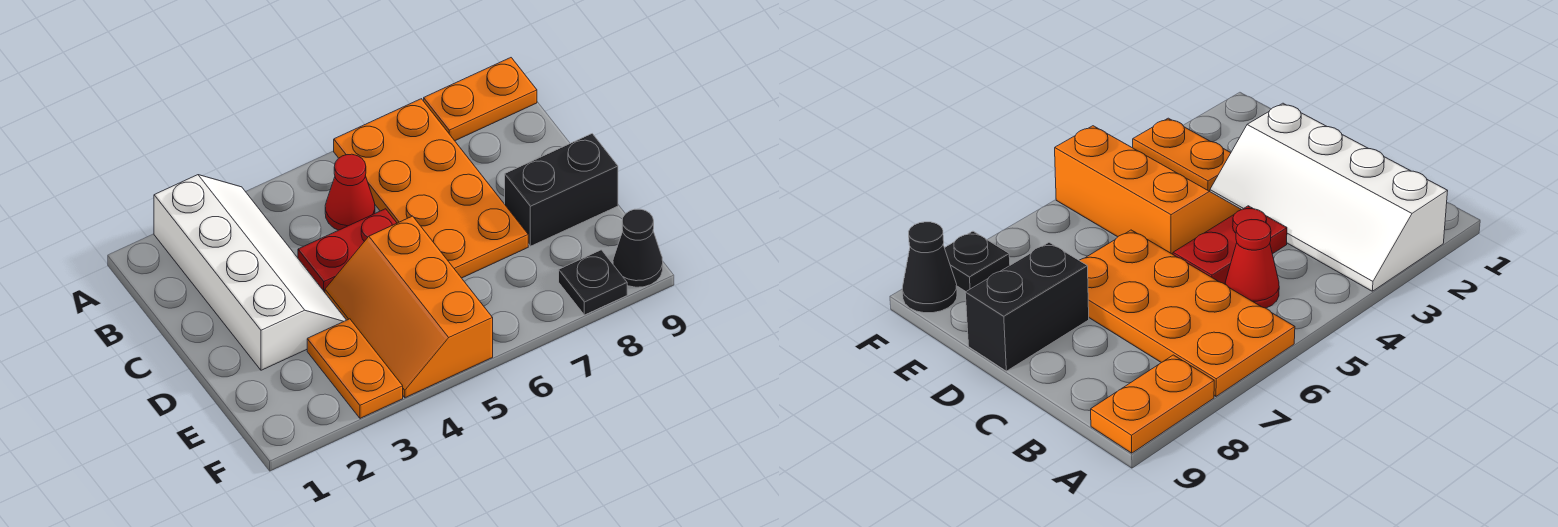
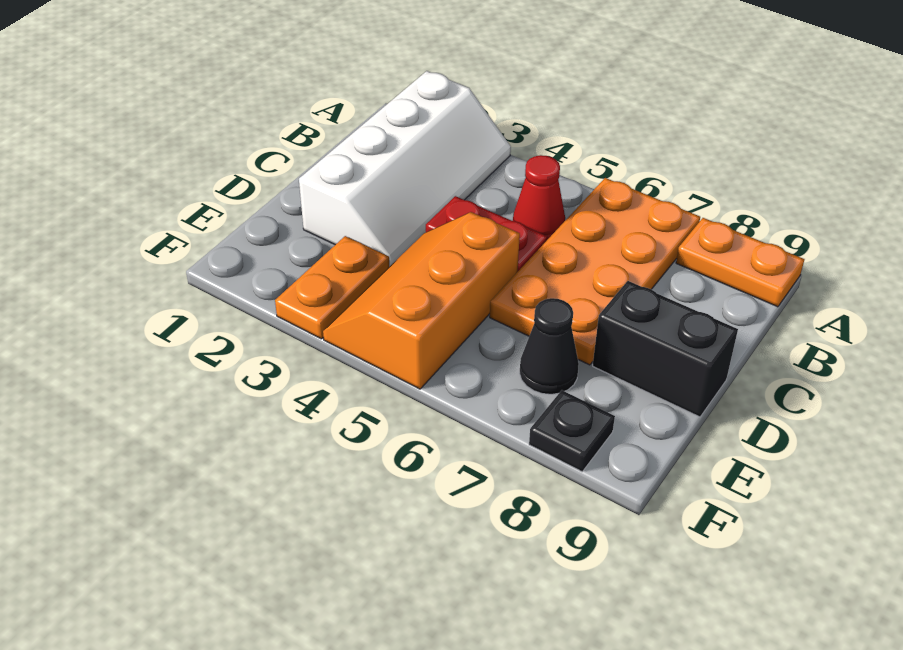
black 1x1 cone [613,209,663,287] -> black 1x1 cone moved to [520,298,579,394]

